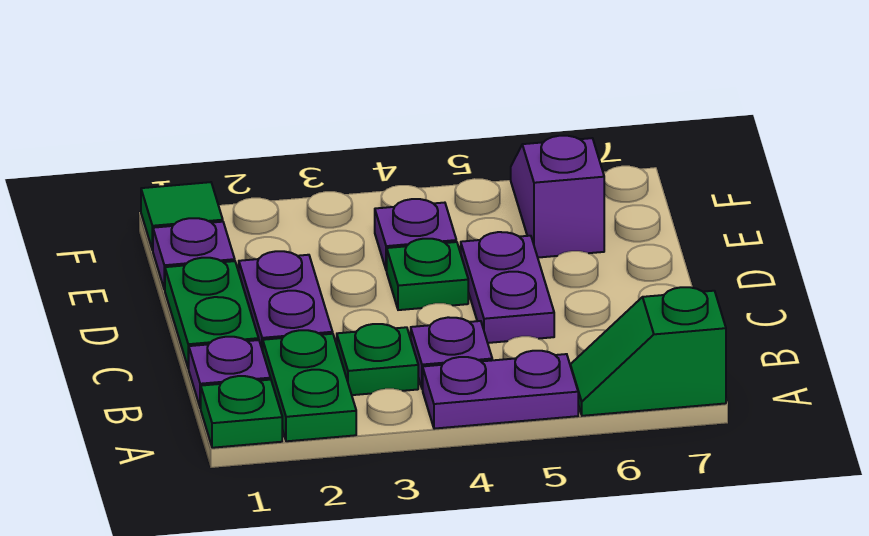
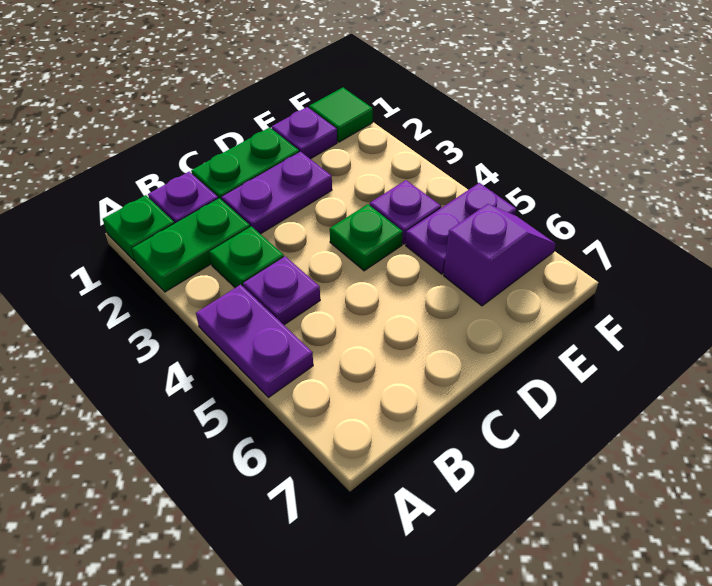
green 1x2 slope [570,287,726,416] -> none
purple 1x2 plate [461,232,554,343] -> purple 1x2 plate moved to [406,183,516,274]

